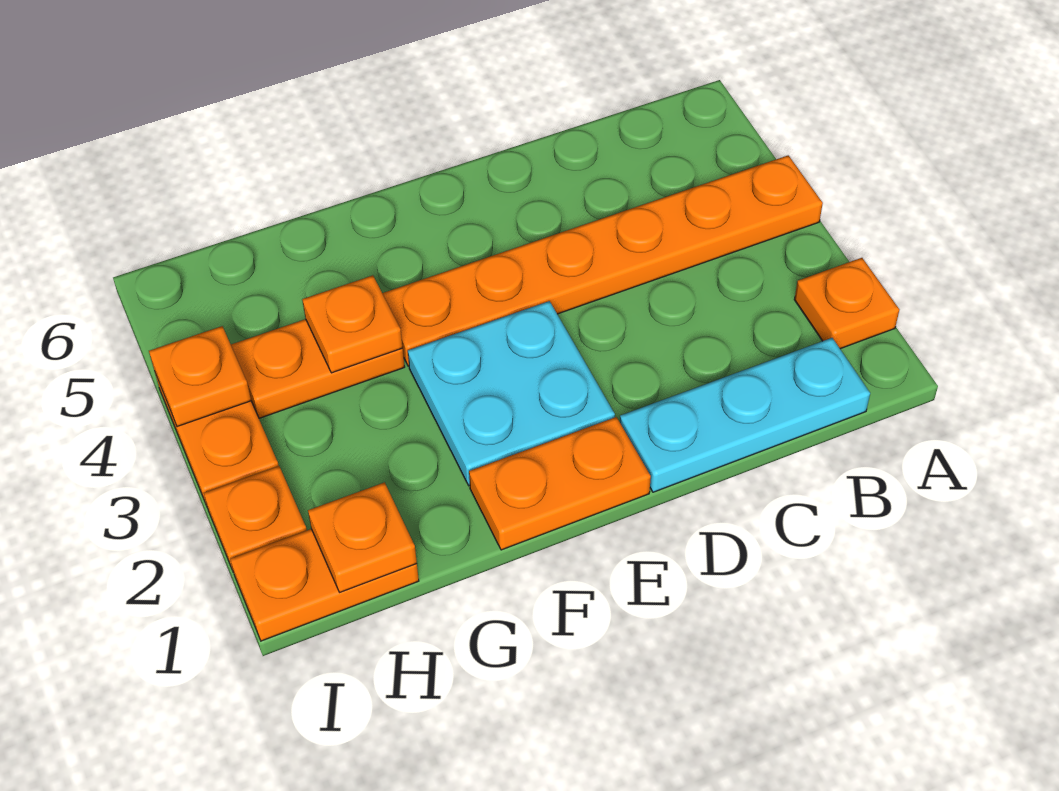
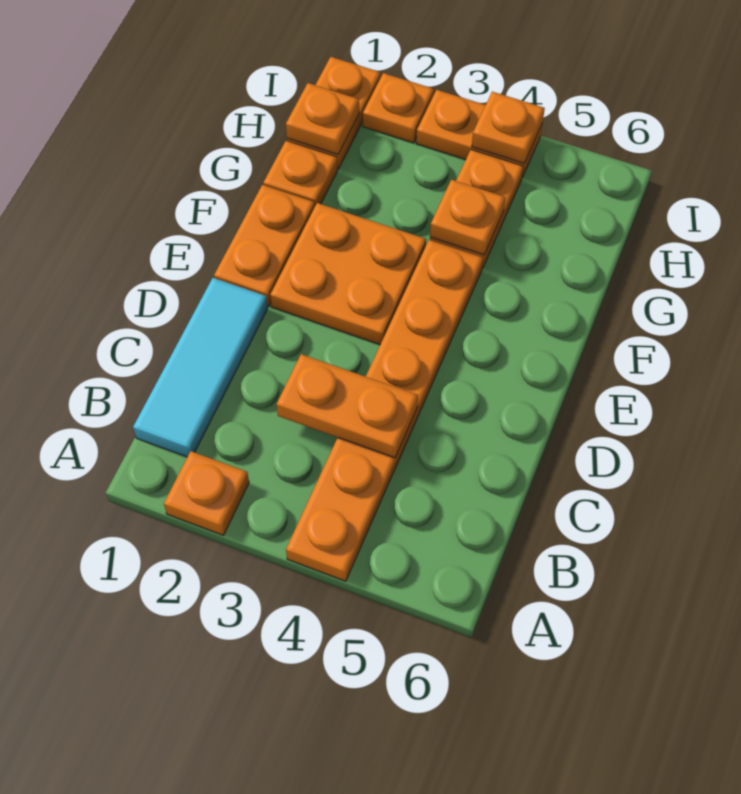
cyan 1x3 plate [620,338,870,492] -> cyan 1x3 tile [133,278,268,457]
none -> orange 1x2 plate [276,354,418,458]
cyan 2x2 plate [408,301,615,486] -> orange 2x2 plate [270,203,426,345]
none -> orange 1x1 plate [263,141,338,206]

